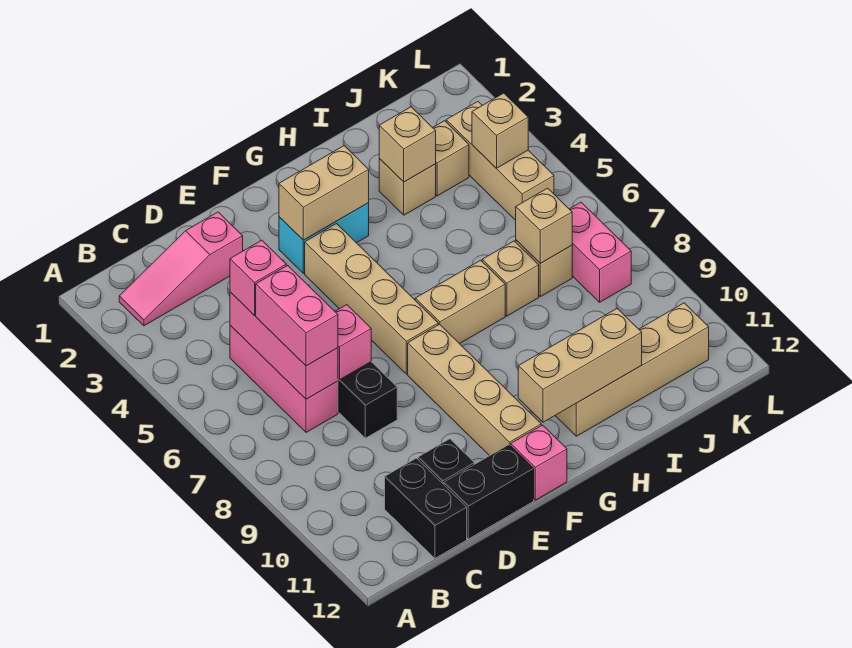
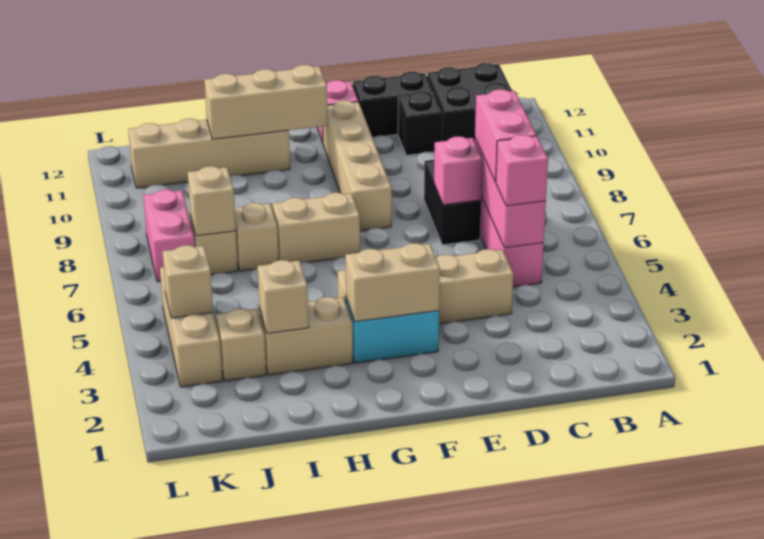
pink 1x3 slope [119,212,243,326] -> none
black 1x2 brick [385,458,467,558] -> black 2x2 brick [427,63,512,141]
tan 1x4 brick [305,224,438,374] -> tan 1x4 brick turned to [338,249,513,324]
tan 1x1 brick [379,159,436,215] -> tan 1x2 brick [259,297,353,375]

